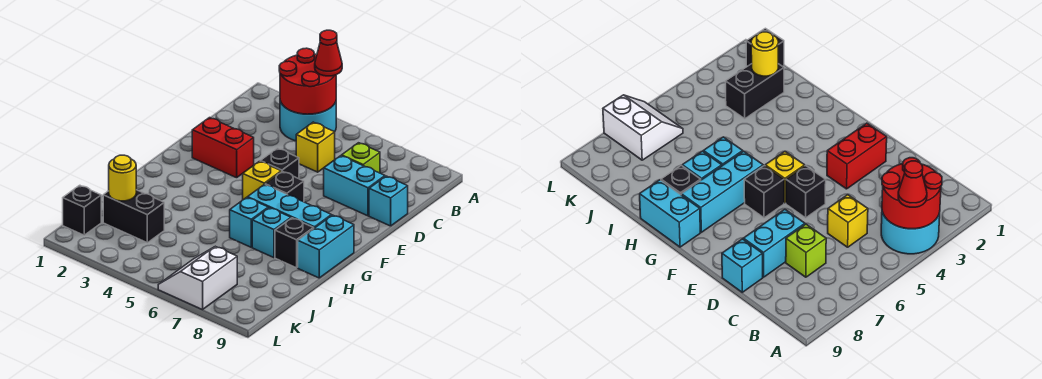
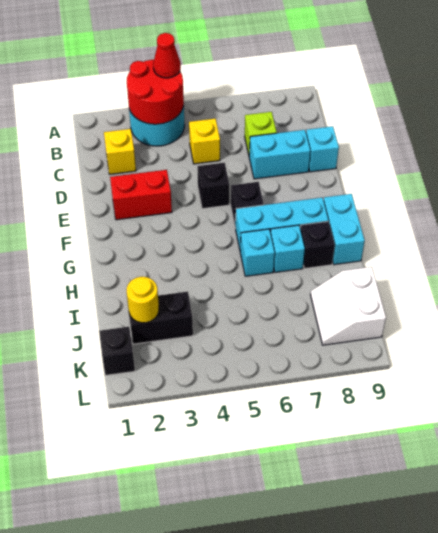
yellow 1x1 brick [243,161,281,200] -> yellow 1x1 brick moved to [104,129,136,174]
white 2x2 slope [158,246,237,310] -> white 2x2 slope moved to [310,267,386,345]

